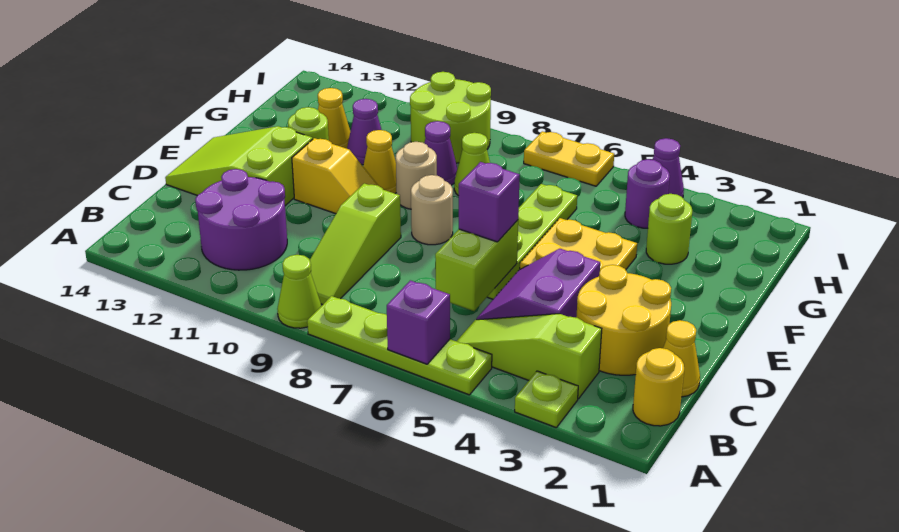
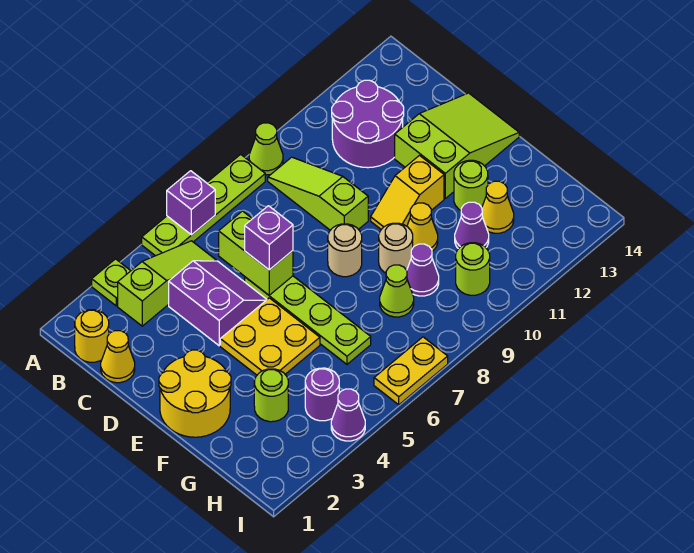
yellow 2x2 round brick [576,265,671,375] -> yellow 2x2 round brick moved to [159,350,231,437]
lime 2x2 round brick [410,72,491,163] -> lime 1x1 round brick [456,243,490,295]

